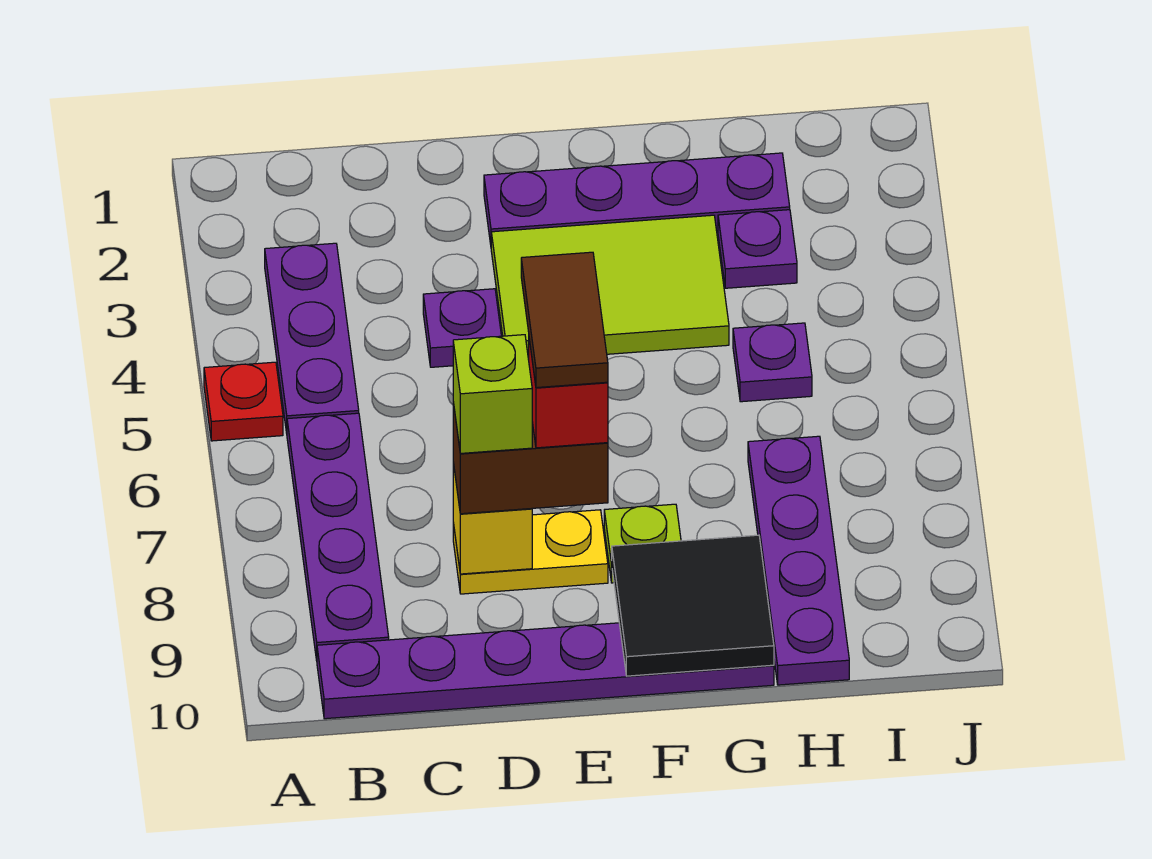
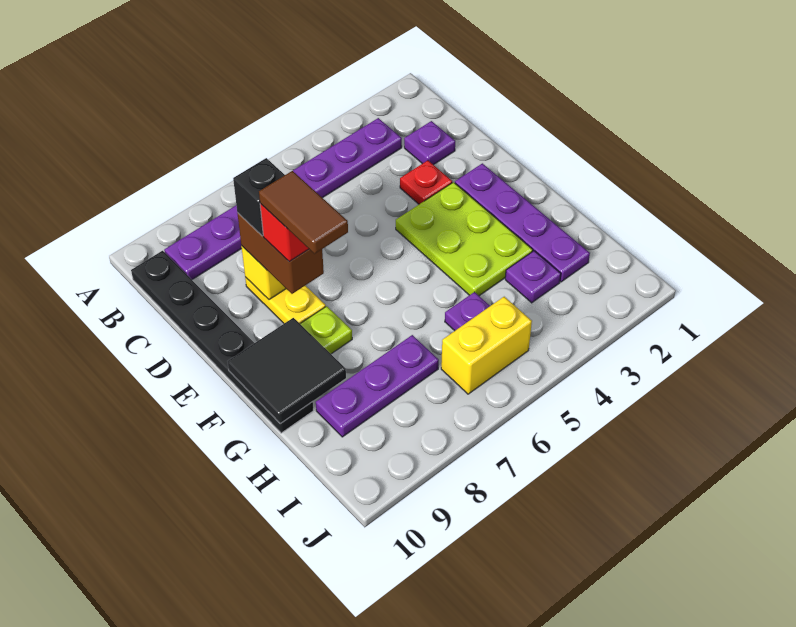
red 1x1 plate [204,362,283,441] -> red 1x1 plate moved to [400,160,452,204]
purple 1x6 plate [317,623,774,719] -> black 1x6 plate [131,251,313,433]
purple 1x1 plate [423,289,501,367] -> purple 1x1 plate moved to [404,121,455,165]
lime 1x1 brick [453,335,532,453] -> black 1x1 brick [233,158,285,236]
lime 2x3 tile [491,215,729,360] -> lime 2x3 plate [396,182,533,296]
brown 1x2 tile [521,252,608,388] -> brown 1x2 tile turned to [259,171,348,254]
purple 1x4 plate [748,436,849,685] -> purple 1x3 plate [316,335,439,437]
none -> yellow 1x2 brick [441,297,532,394]

